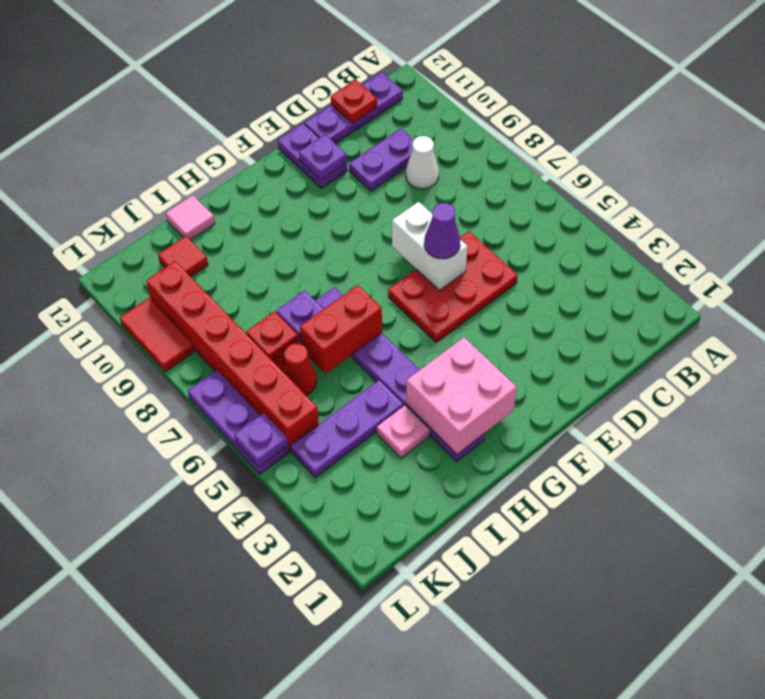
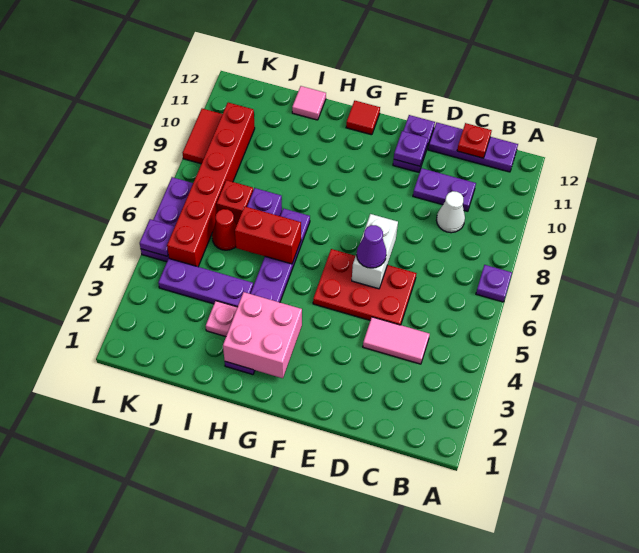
none -> purple 1x1 plate [476,265,512,302]
none -> pink 1x2 tile [363,317,430,364]
red 1x1 tile [158,236,208,277] -> red 1x1 tile moved to [346,101,380,135]

